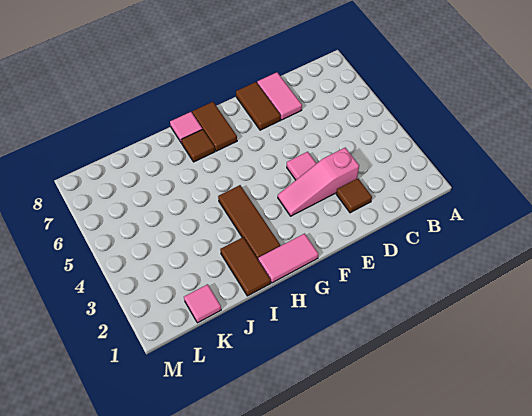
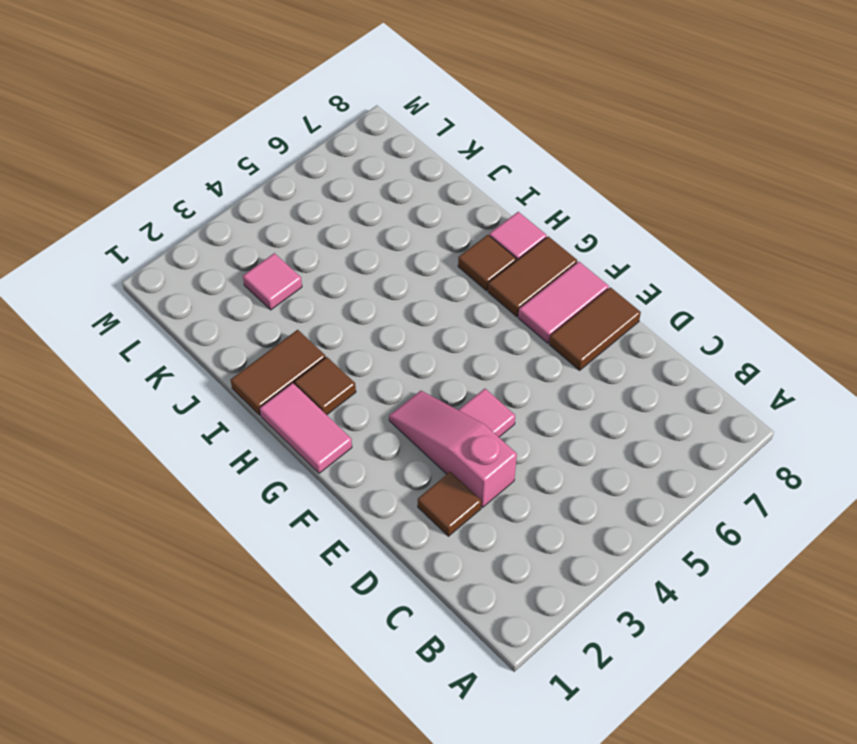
pink 1x2 tile [257,72,302,120] -> pink 1x2 tile moved to [518,262,609,343]
brown 1x3 tile [218,185,280,259] -> brown 1x1 tile [294,357,356,415]
pink 1x1 tile [184,284,221,323] -> pink 1x1 tile moved to [243,253,302,310]

